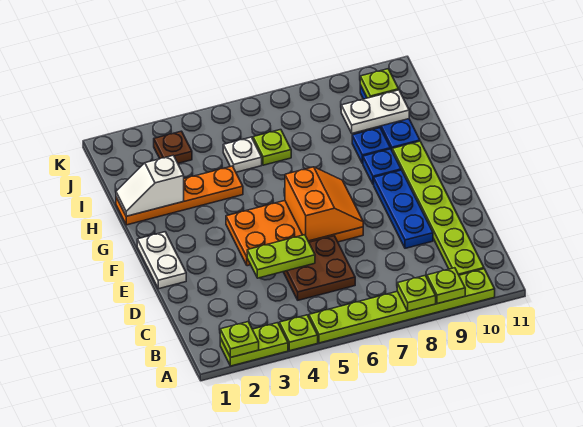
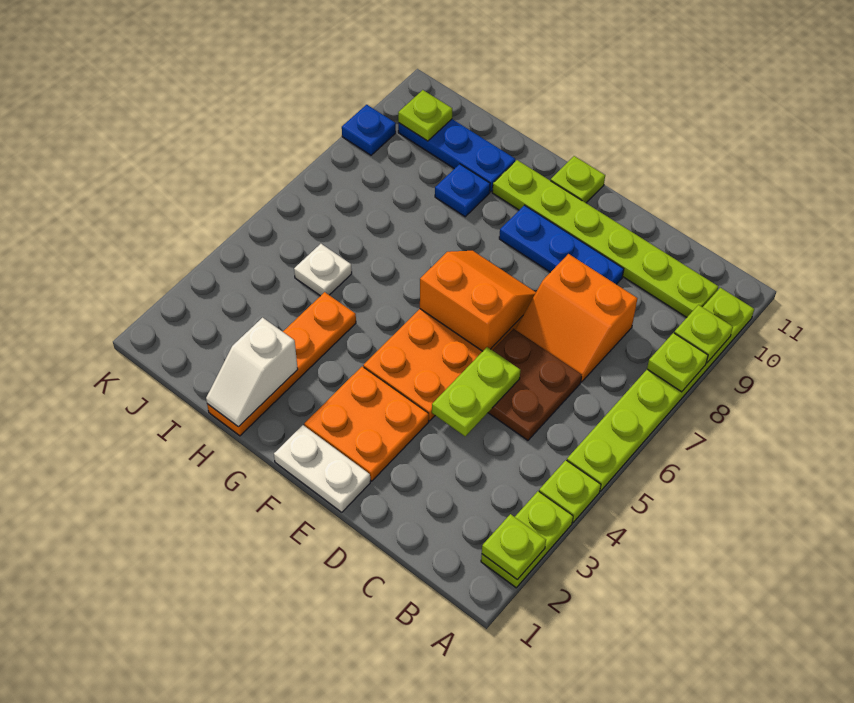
none -> orange 2x2 slope [515,254,637,382]
none -> orange 2x2 plate [304,367,429,481]
blue 1x1 plate [363,149,401,185] -> blue 1x1 plate moved to [342,105,396,155]
lime 1x1 plate [253,130,291,165] -> lime 1x1 plate moved to [551,156,605,203]
white 1x2 plate [341,90,409,133] -> none
brown 1x1 plate [154,131,192,163] -> none

